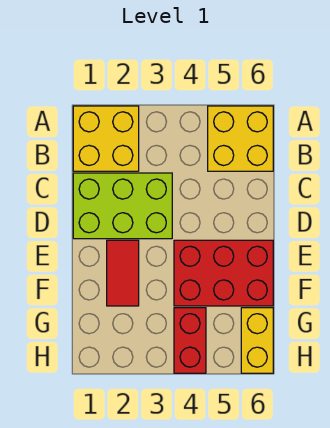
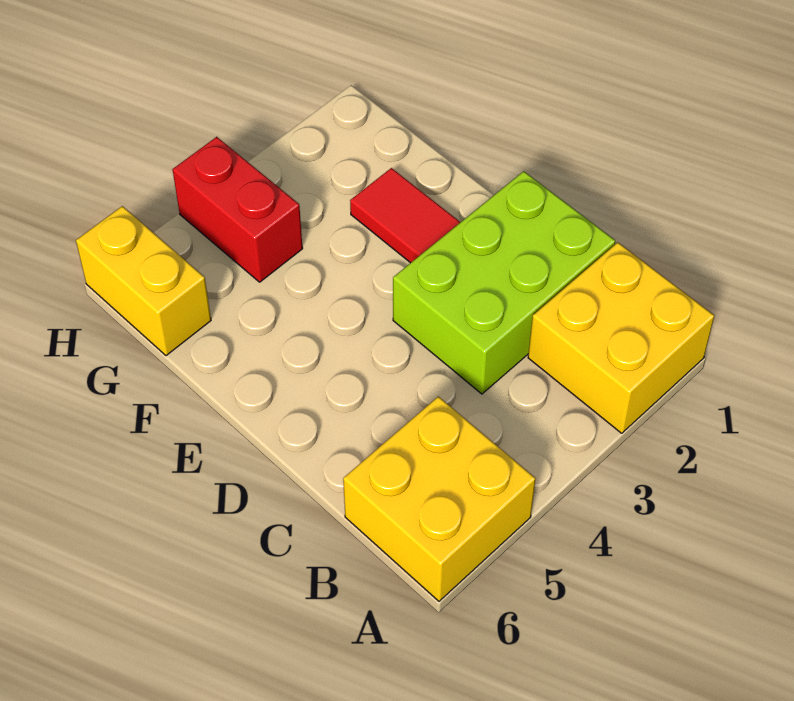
red 2x3 brick [174,240,273,306] -> none

